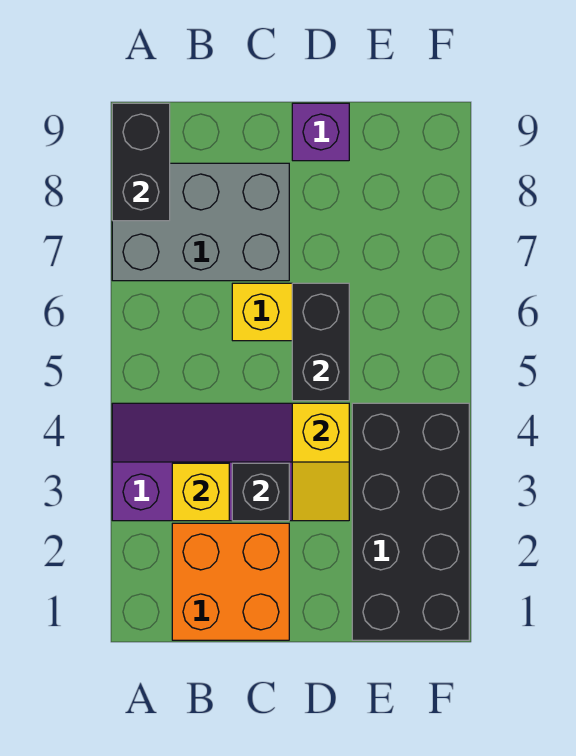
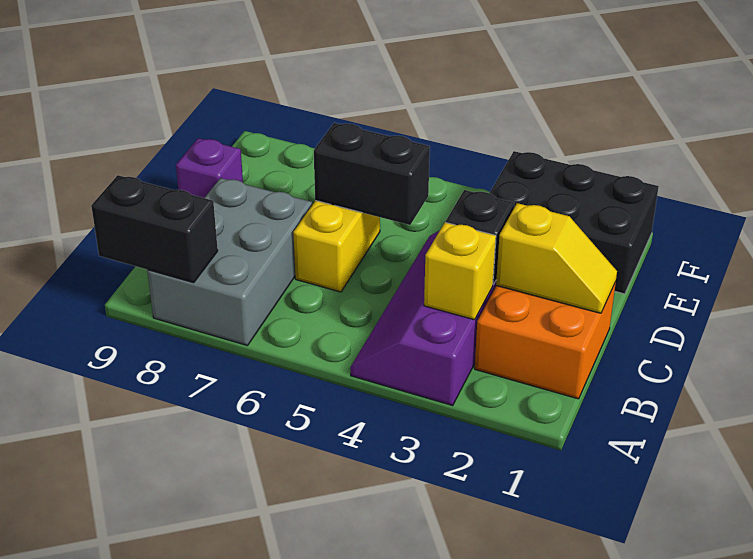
yellow 1x2 slope [292,403,349,521] -> yellow 1x2 slope moved to [496,203,617,313]
black 2x4 brick [352,403,469,640] -> black 2x3 brick [489,151,659,294]

